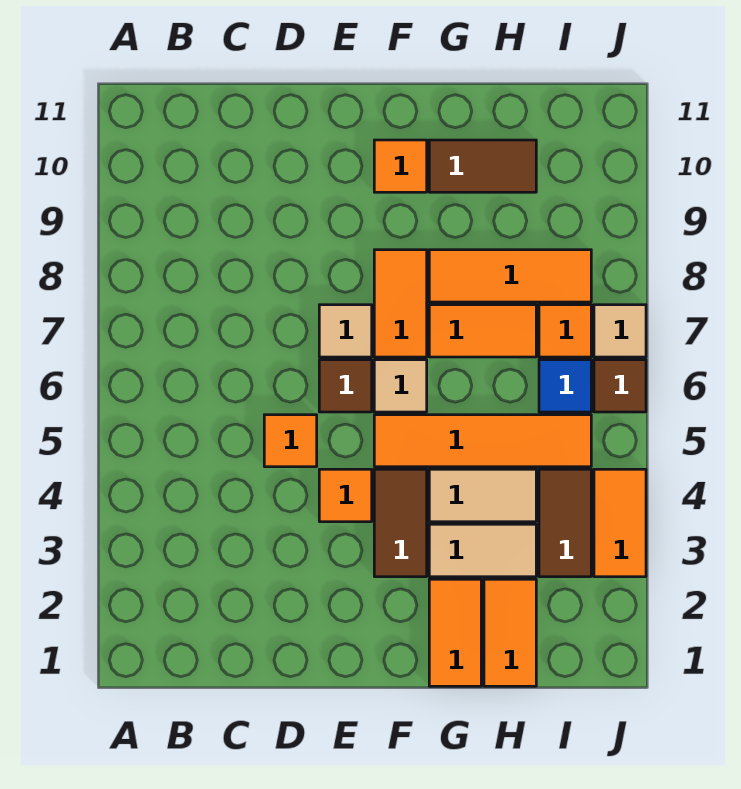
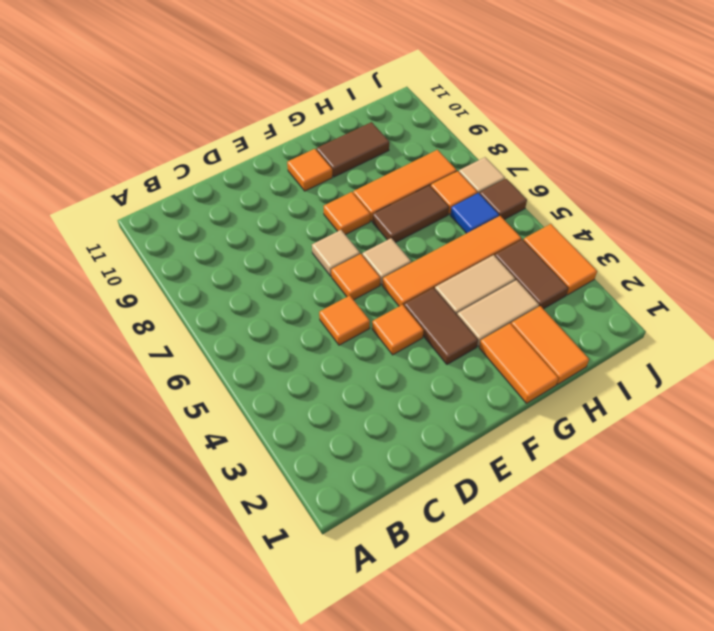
brown 1x1 tile [319,360,372,412] -> orange 1x1 tile [331,254,380,300]
orange 1x2 tile [374,250,427,357] -> orange 1x1 tile [324,192,370,235]
orange 1x2 tile [429,305,536,357] -> brown 1x2 tile [373,185,449,243]

